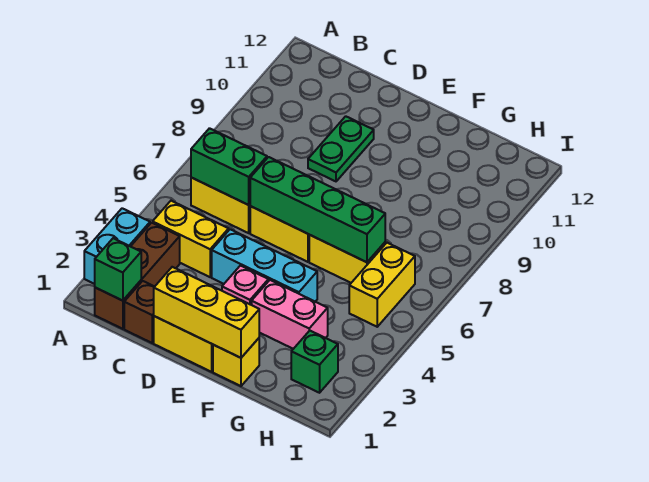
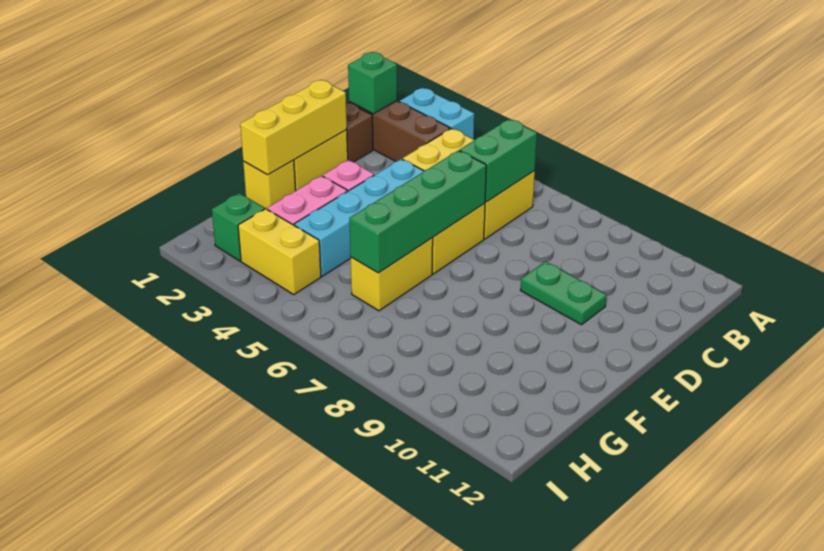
cyan 1x3 brick [212,229,317,302] -> cyan 1x4 brick [294,159,423,276]
yellow 1x2 brick [349,243,415,327] -> yellow 1x2 brick moved to [238,209,321,294]

